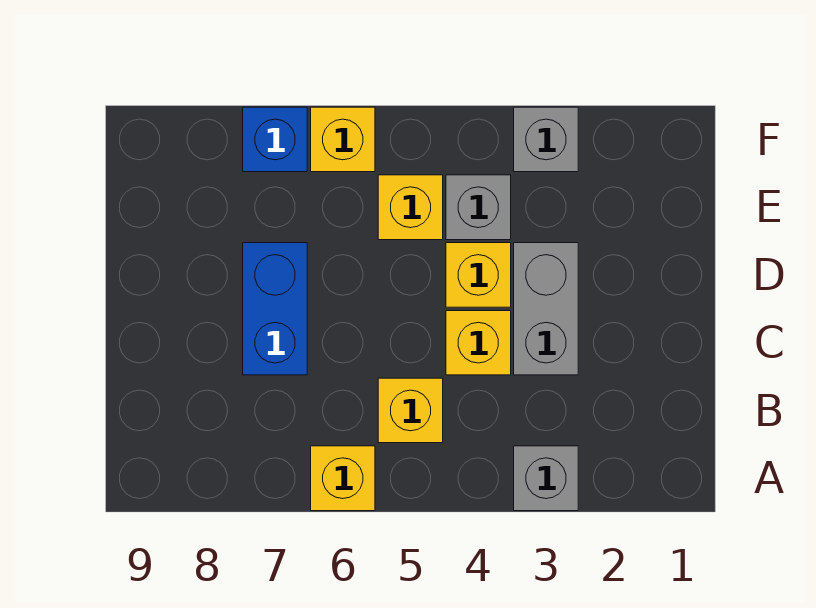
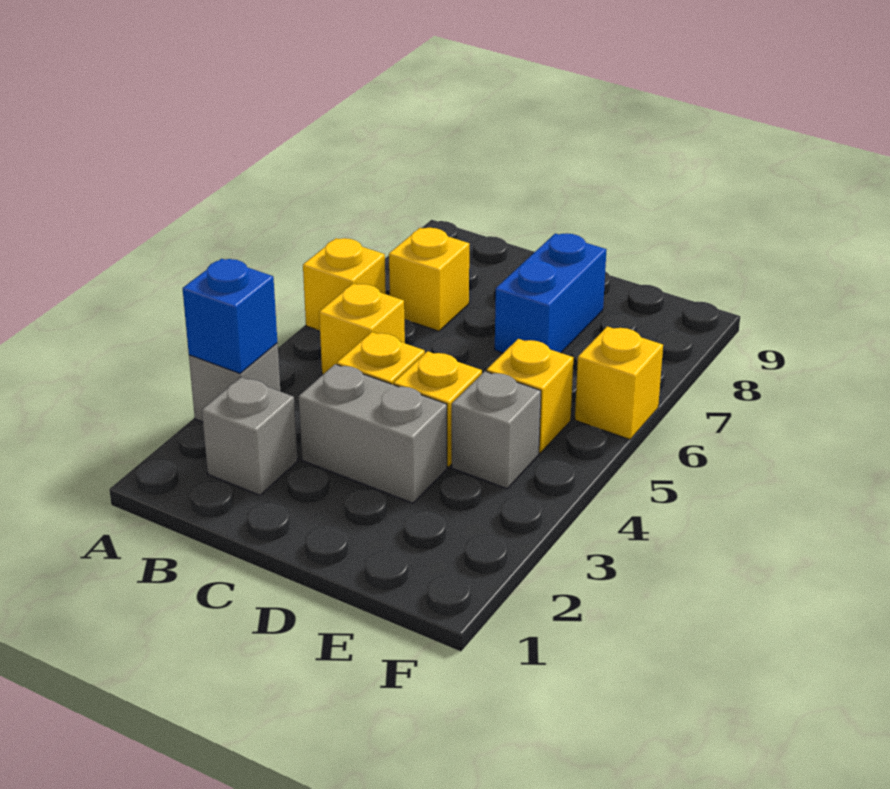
none -> yellow 1x1 brick [389,228,469,331]
blue 1x2 brick [243,243,307,375] -> blue 1x2 brick turned to [495,233,607,353]
grey 1x1 brick [514,107,578,172] -> grey 1x1 brick moved to [202,377,298,495]
blue 1x1 brick [243,107,307,172] -> blue 1x1 brick moved to [182,259,277,374]

